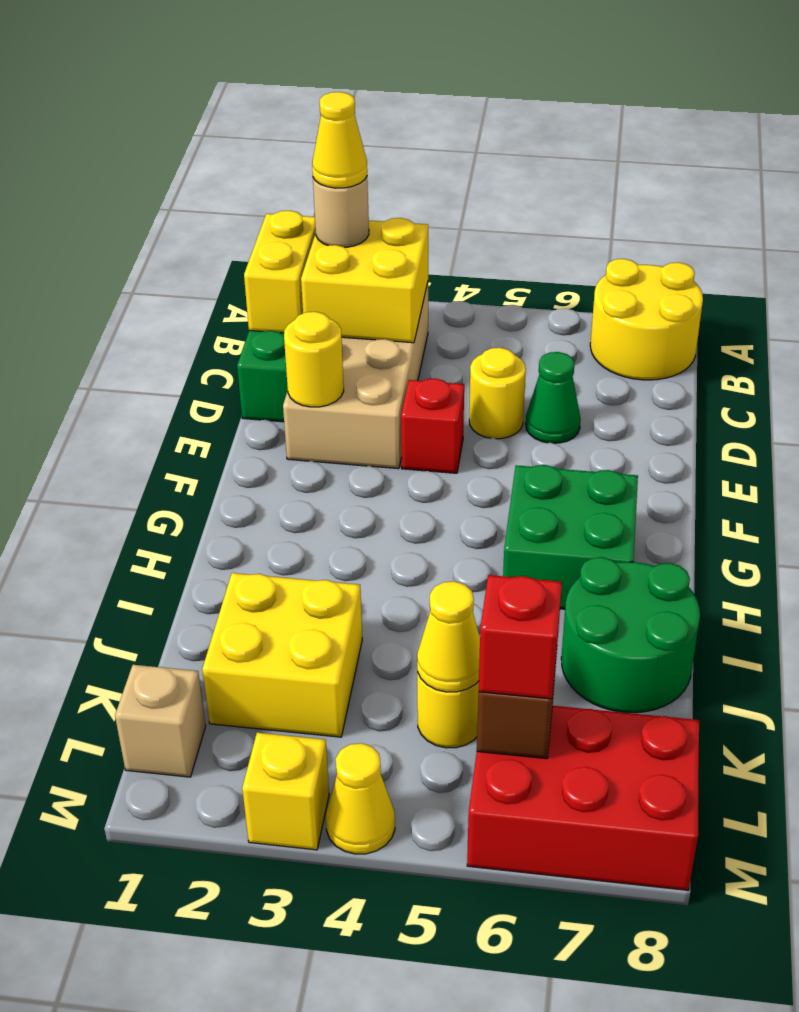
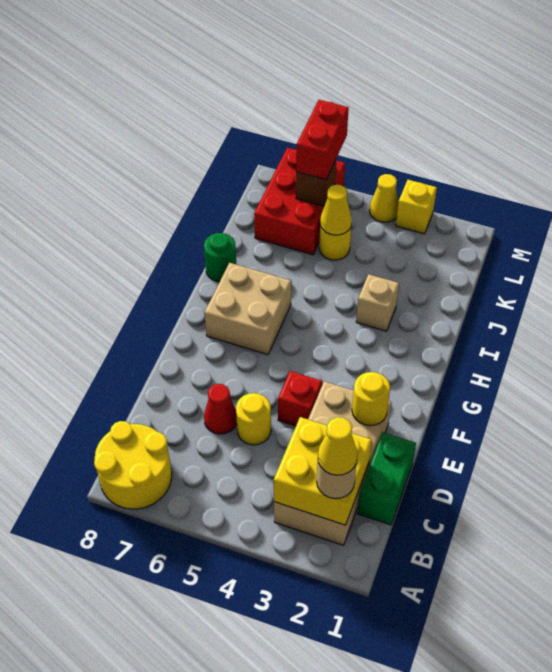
yellow 1x2 brick [244,211,316,333] -> none
green 1x1 cone [526,352,581,443] -> red 1x1 cone [204,384,237,434]
green 2x2 brick [503,465,638,609] -> tan 2x2 brick [204,263,291,355]
green 2x2 round brick [561,557,700,713] -> green 1x1 round brick [204,233,236,282]
yellow 2x2 brick [202,573,362,737] -> none
tan 1x1 brick [115,665,206,777] -> tan 1x1 brick moved to [356,274,399,331]
red 2x3 brick [467,706,699,890] -> red 2x3 brick turned to [254,148,345,255]
red 1x1 brick [478,575,562,699] -> red 1x2 brick [296,100,349,180]

